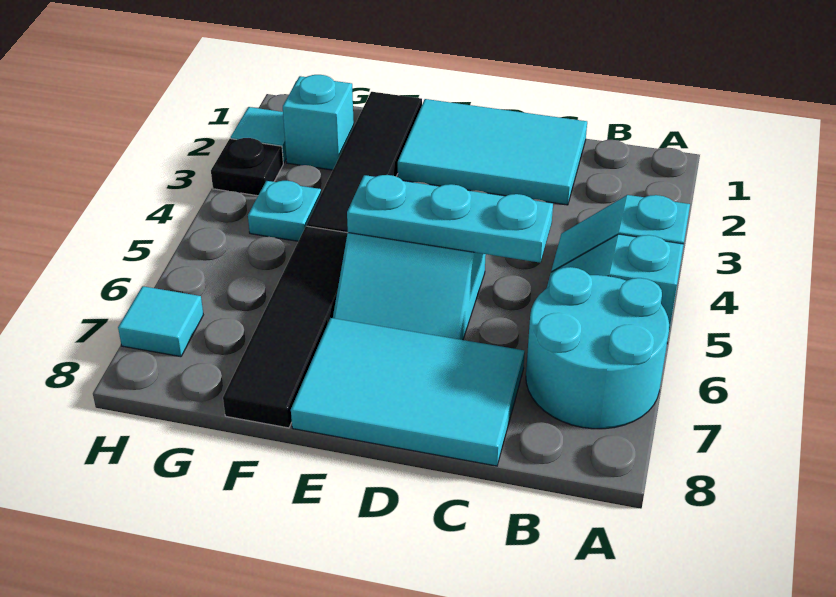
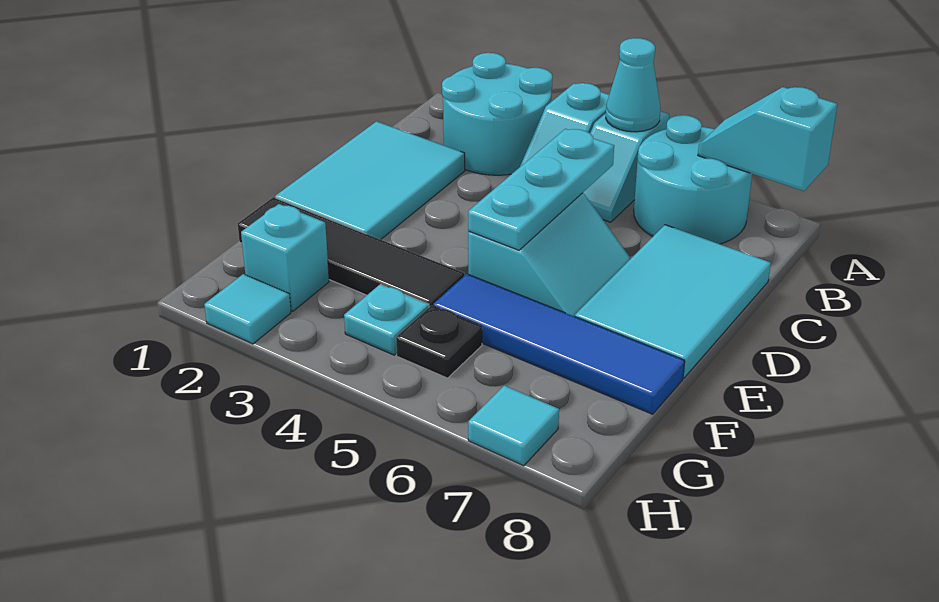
none -> cyan 2x2 round brick [442,53,553,175]
none -> cyan 1x1 cone [606,38,660,132]
none -> cyan 1x2 slope [698,87,837,191]
black 1x4 tile [223,226,348,428] -> blue 1x4 tile [433,274,685,414]
black 1x1 plate [211,138,283,196] -> black 1x1 plate moved to [396,305,482,378]

